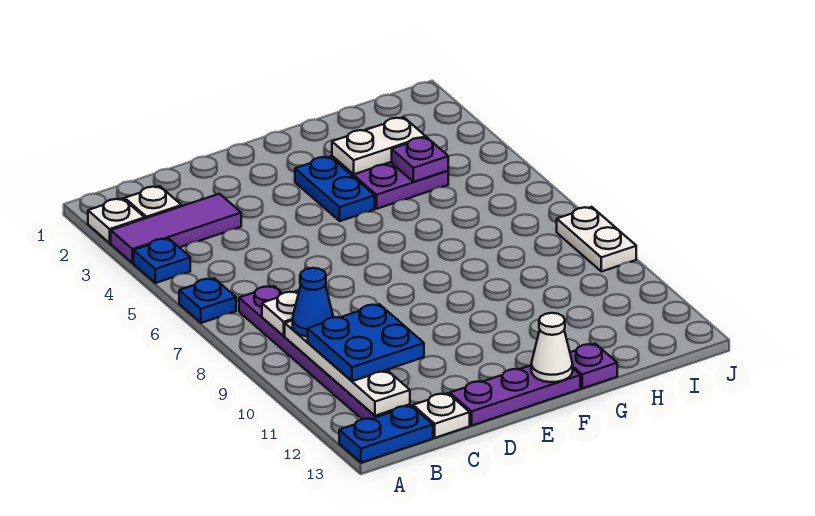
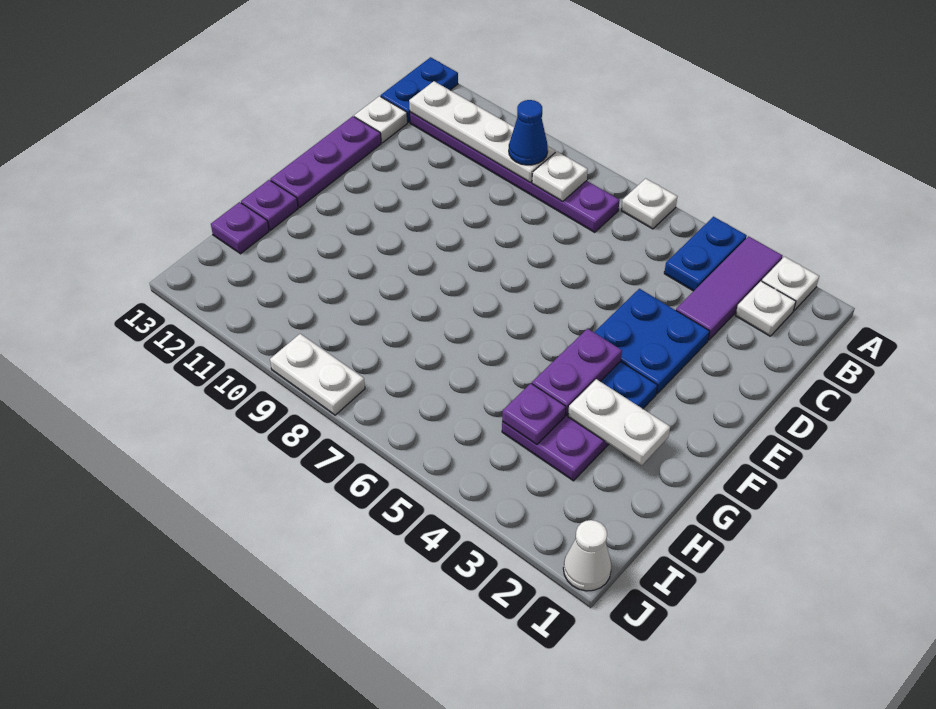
blue 1x1 plate [134,238,190,283] -> blue 1x2 plate [664,217,747,291]
blue 1x1 plate [179,278,236,323] -> white 1x1 plate [621,178,677,229]
blue 2x2 plate [308,304,424,381] -> blue 2x2 plate moved to [594,289,710,394]
none -> purple 1x2 plate [532,329,622,415]
white 1x1 cone [531,313,573,382] -> white 1x1 cone moved to [563,520,611,591]
white 1x2 plate [332,117,426,174] -> white 1x2 plate turned to [568,379,670,465]
none -> purple 1x1 plate [211,202,269,254]

